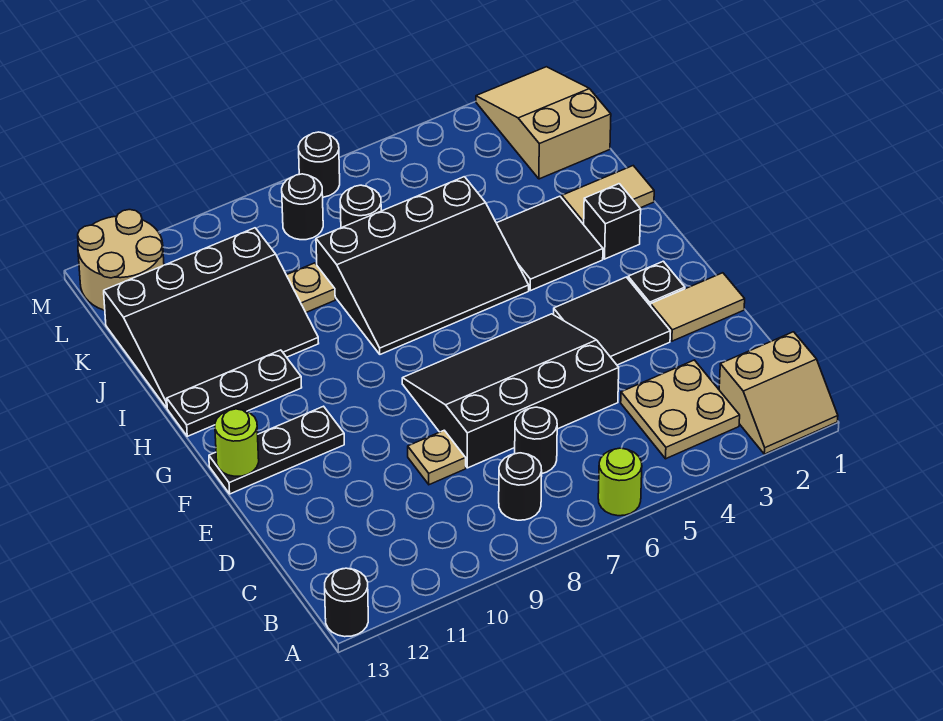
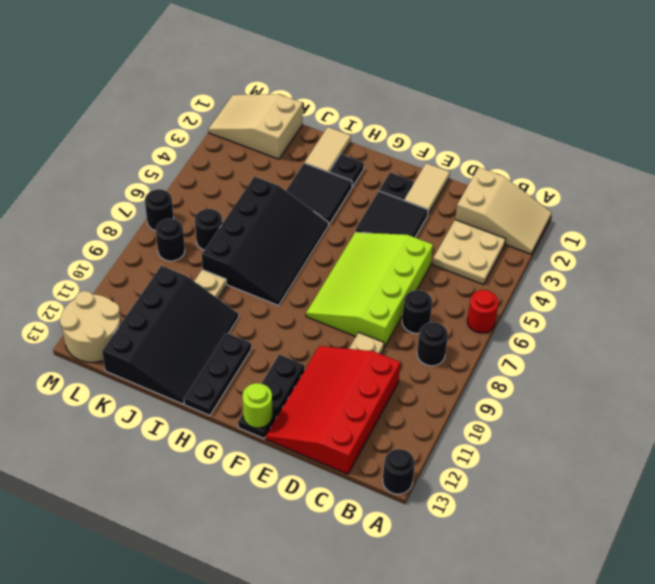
tan 2x2 slope [719,332,838,454] -> tan 2x3 slope [455,167,552,254]
lime 1x1 round brick [598,448,642,516] -> red 1x1 round brick [467,290,499,333]
none -> red 3x4 slope [266,346,400,474]
black 3x4 slope [402,314,619,468] -> lime 3x4 slope [306,232,433,347]
black 1x1 brick [584,184,641,259] -> black 1x1 plate [329,154,364,187]

